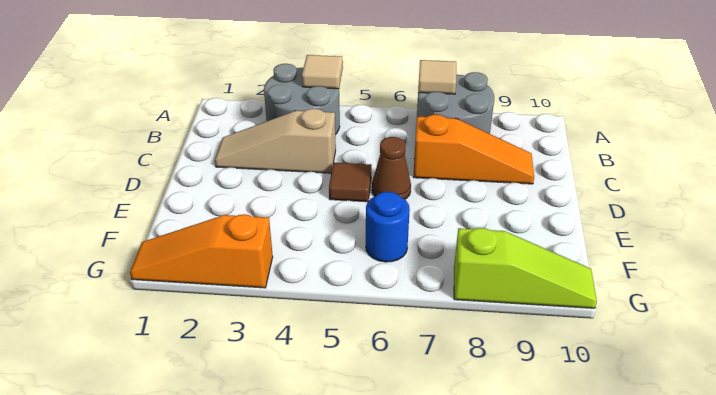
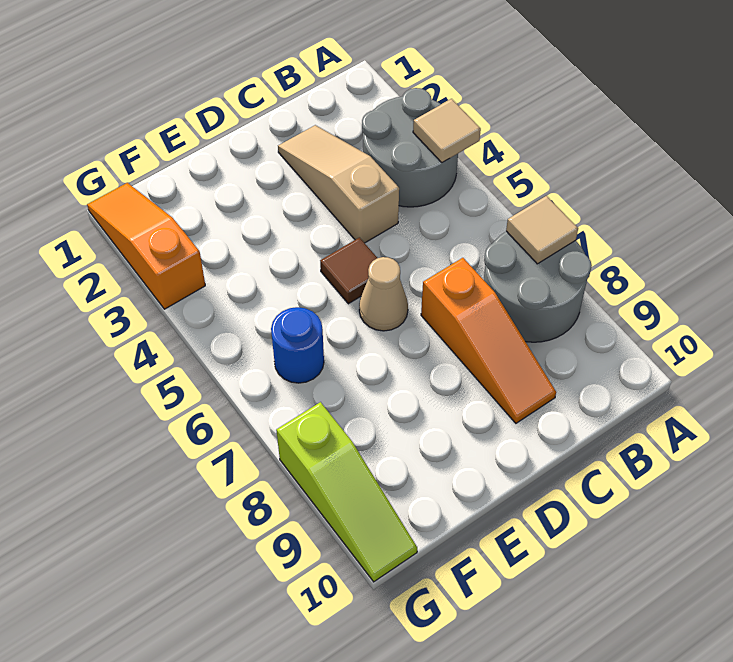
brown 1x1 cone [372,137,411,199] -> tan 1x1 cone [359,257,408,331]

